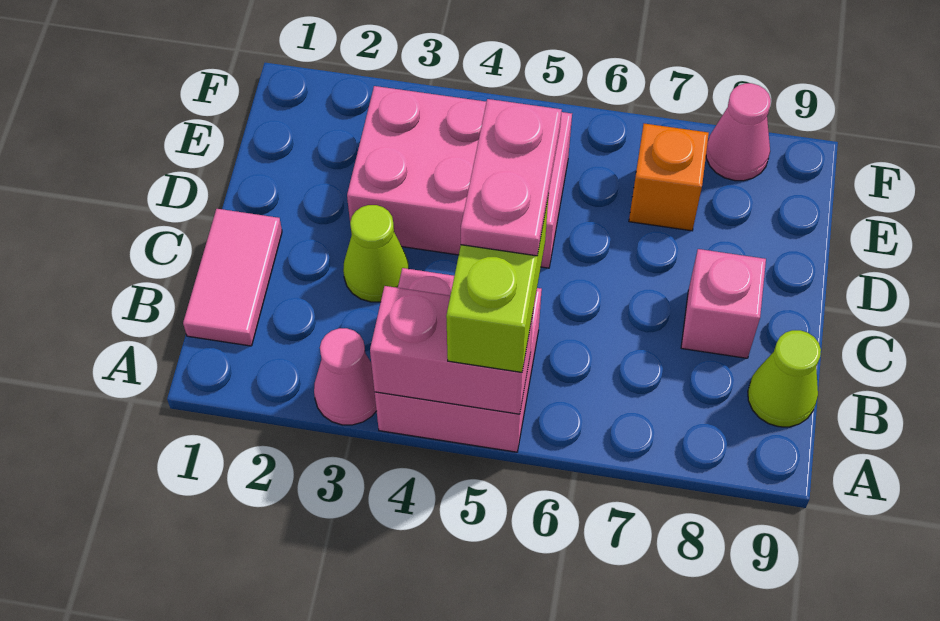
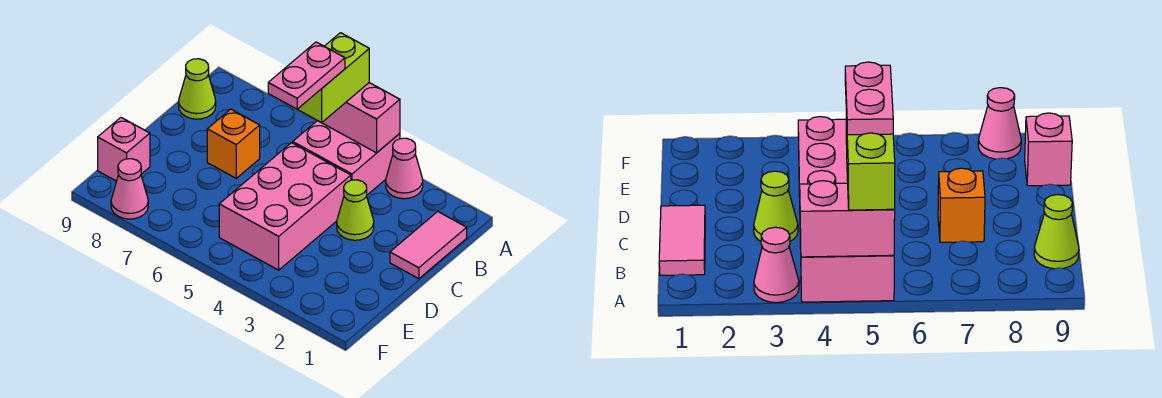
pink 1x1 brick [681,249,766,358] -> pink 1x1 brick moved to [98,118,150,181]
pink 2x3 brick [347,86,572,268] -> pink 2x3 brick turned to [219,143,351,270]
orange 1x1 brick [629,124,709,231] -> orange 1x1 brick moved to [207,109,260,178]

